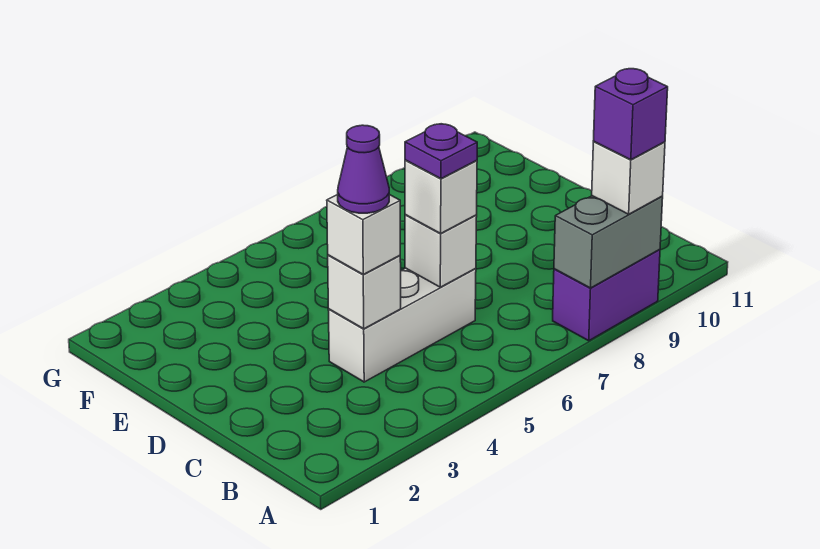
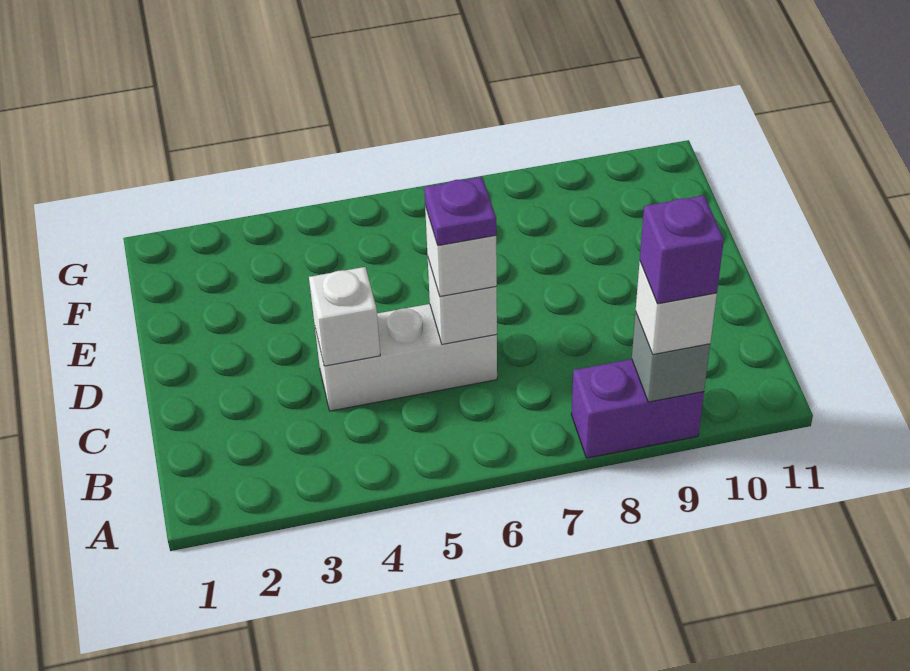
grey 1x2 brick [554,196,663,288] -> grey 1x1 brick [632,312,710,402]
white 1x1 brick [327,194,400,274] -> none
purple 1x1 cone [338,125,389,213] -> none

